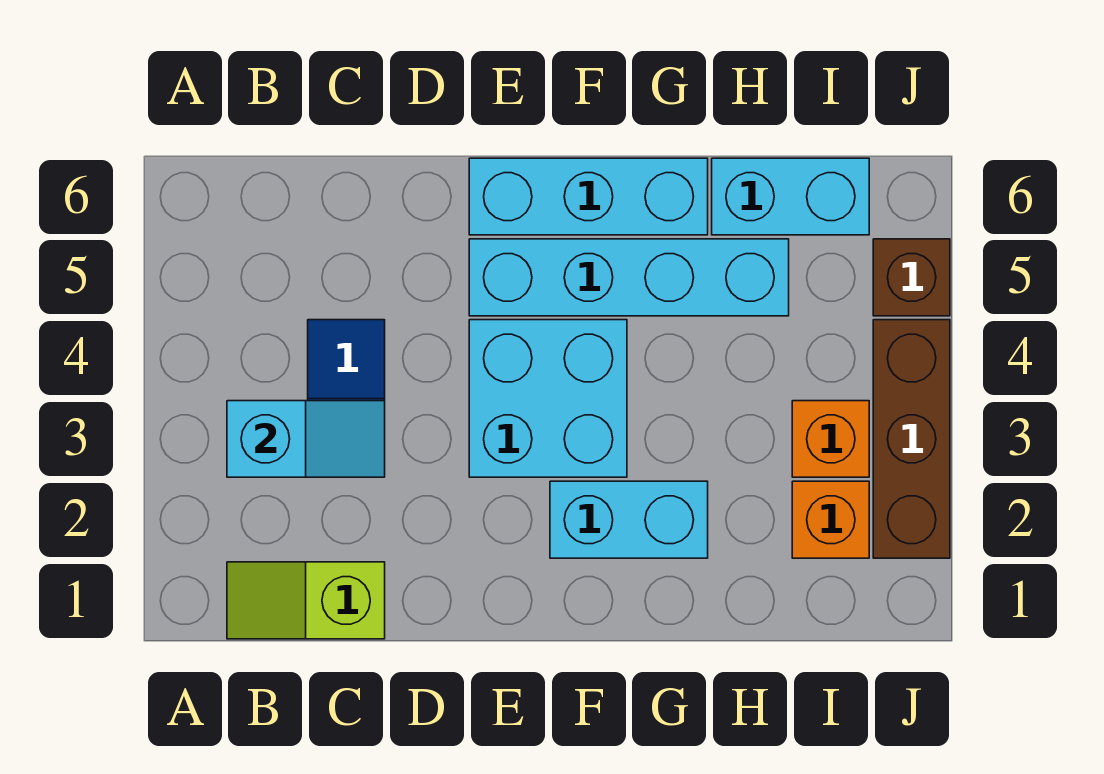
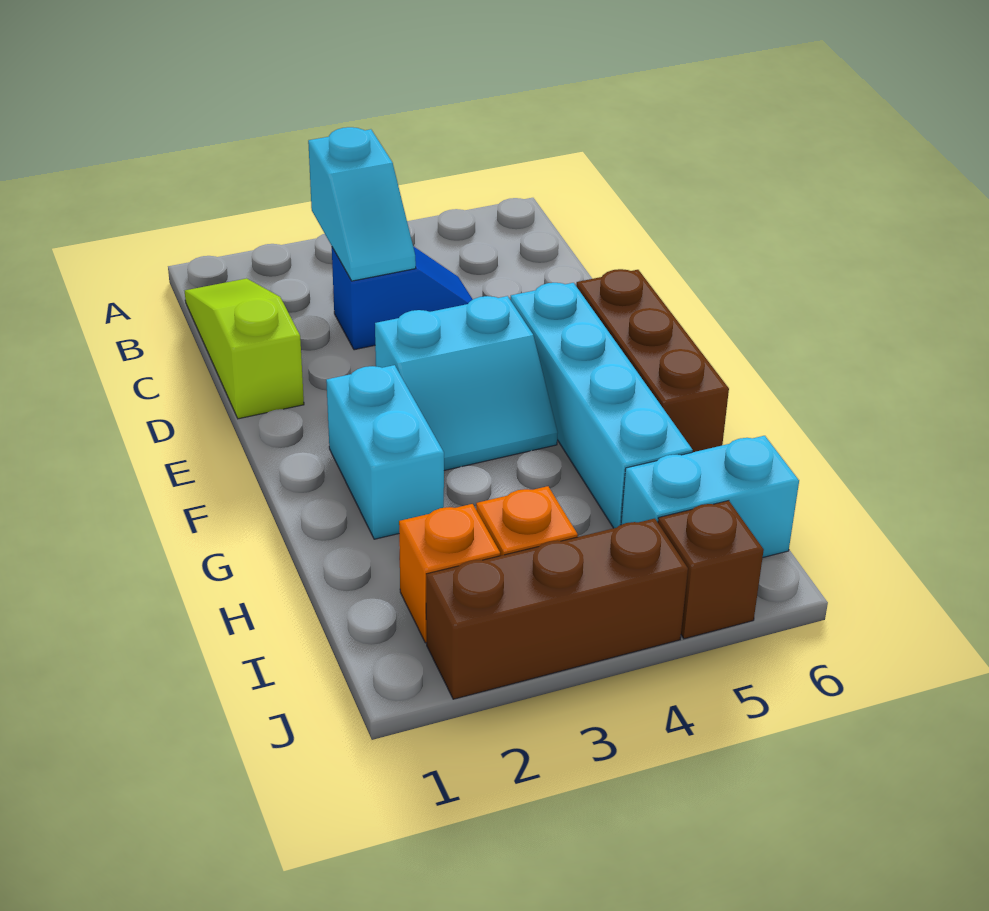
lime 1x2 slope [227,562,385,639] -> lime 1x3 slope [185,278,304,419]
cyan 2x2 brick [469,320,627,477] -> cyan 2x2 slope [375,296,558,471]
cyan 1x3 brick [469,158,708,235] -> brown 1x3 brick [577,269,729,452]
cyan 1x2 brick [712,158,869,235] -> cyan 1x2 brick turned to [621,436,799,557]

